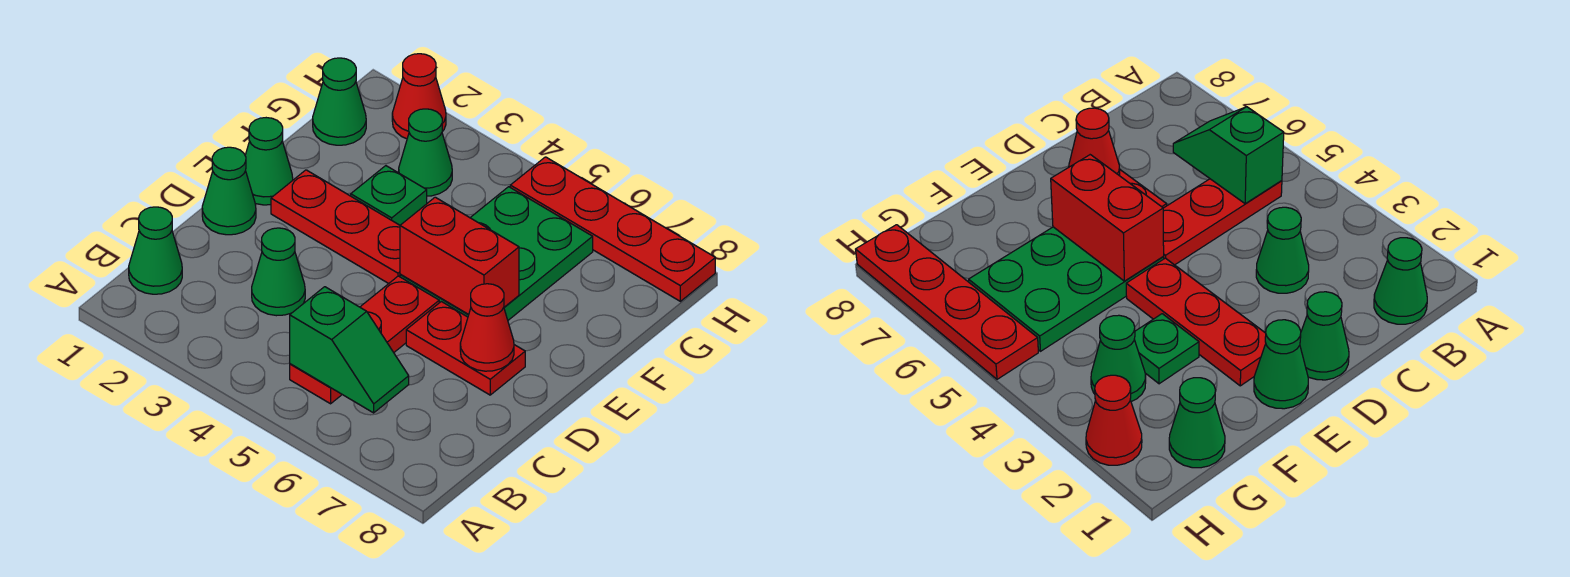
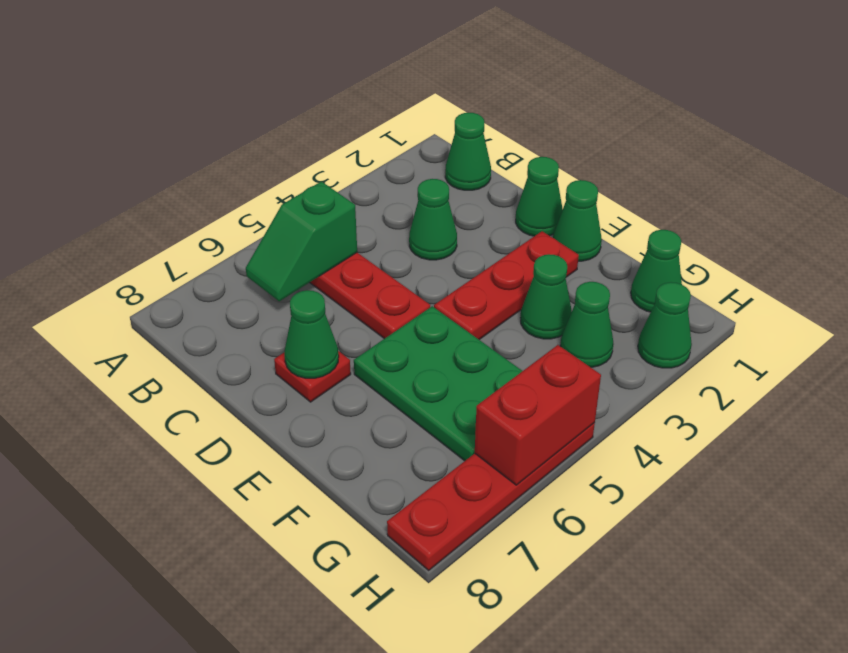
red 1x2 plate [406,302,525,395] -> red 1x1 plate [274,351,351,402]
red 1x1 cone [460,284,514,371] -> green 1x1 cone [284,290,339,378]
red 1x2 brick [400,197,519,315] -> red 1x2 brick moved to [475,345,601,485]
green 1x1 plate [351,166,427,225] -> green 1x1 cone [521,254,572,339]
red 1x1 cone [392,54,446,139] -> green 1x1 cone [638,282,692,368]

